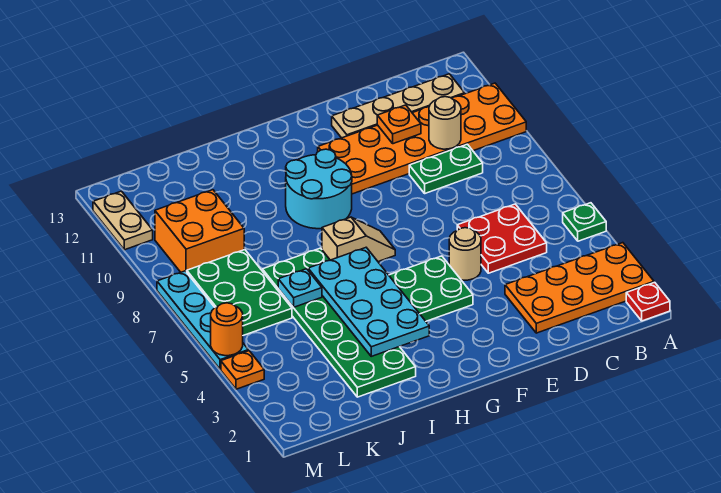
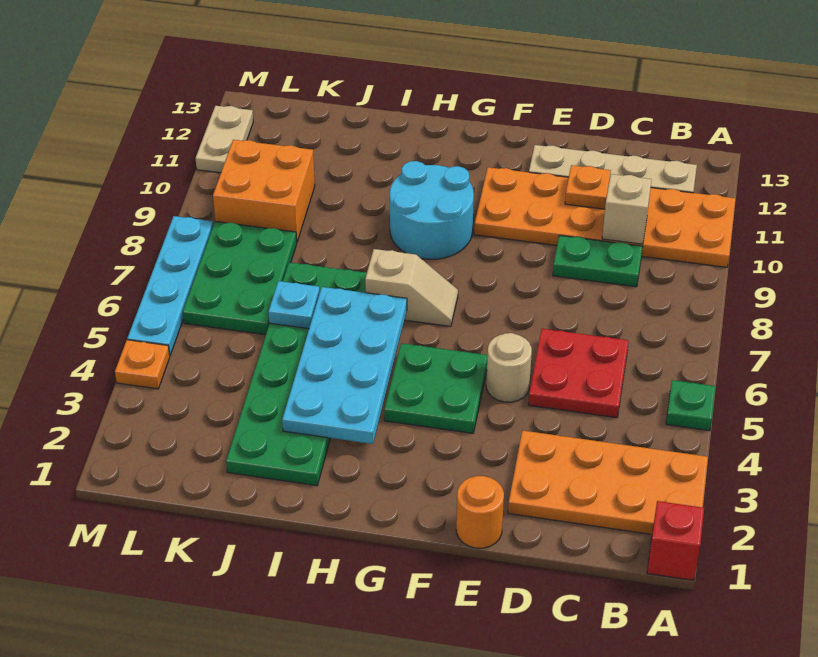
red 1x1 plate [626,282,670,321] -> red 1x1 brick [647,501,704,581]
tan 1x1 round brick [429,97,461,149] -> tan 1x1 brick [602,174,652,244]
orange 1x1 round brick [211,303,243,356] -> orange 1x1 round brick moved to [456,476,504,548]

